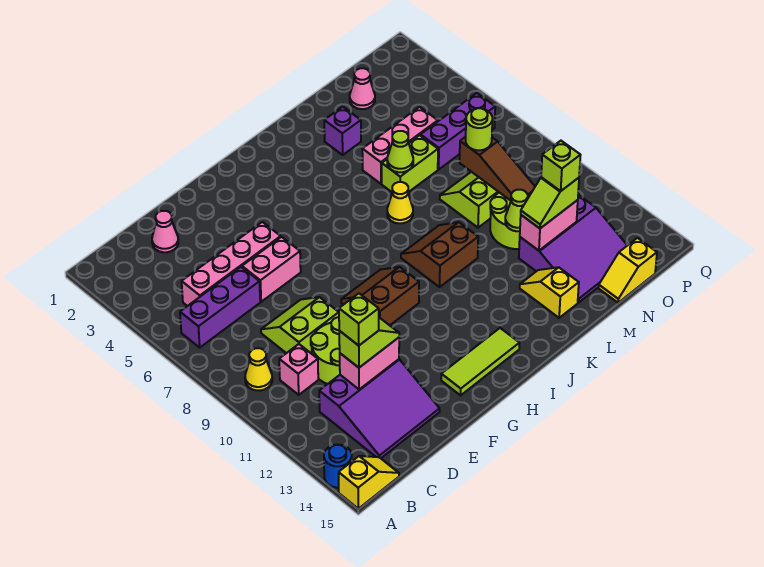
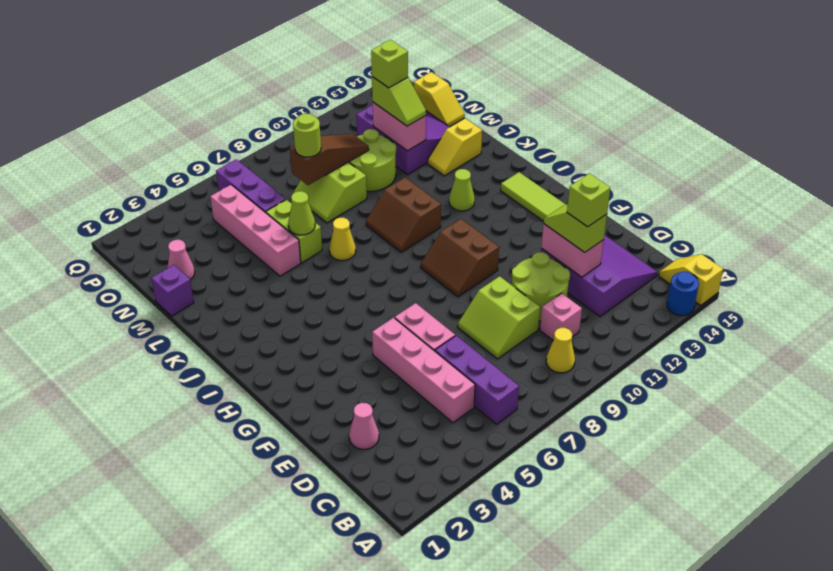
purple 1x1 brick [324,107,361,155] -> purple 1x1 brick moved to [151,265,194,316]
pink 1x3 brick [362,107,438,184] -> pink 1x4 brick [210,185,301,276]
lime 1x1 cone [505,190,528,231] -> lime 1x1 cone moved to [449,169,475,211]

